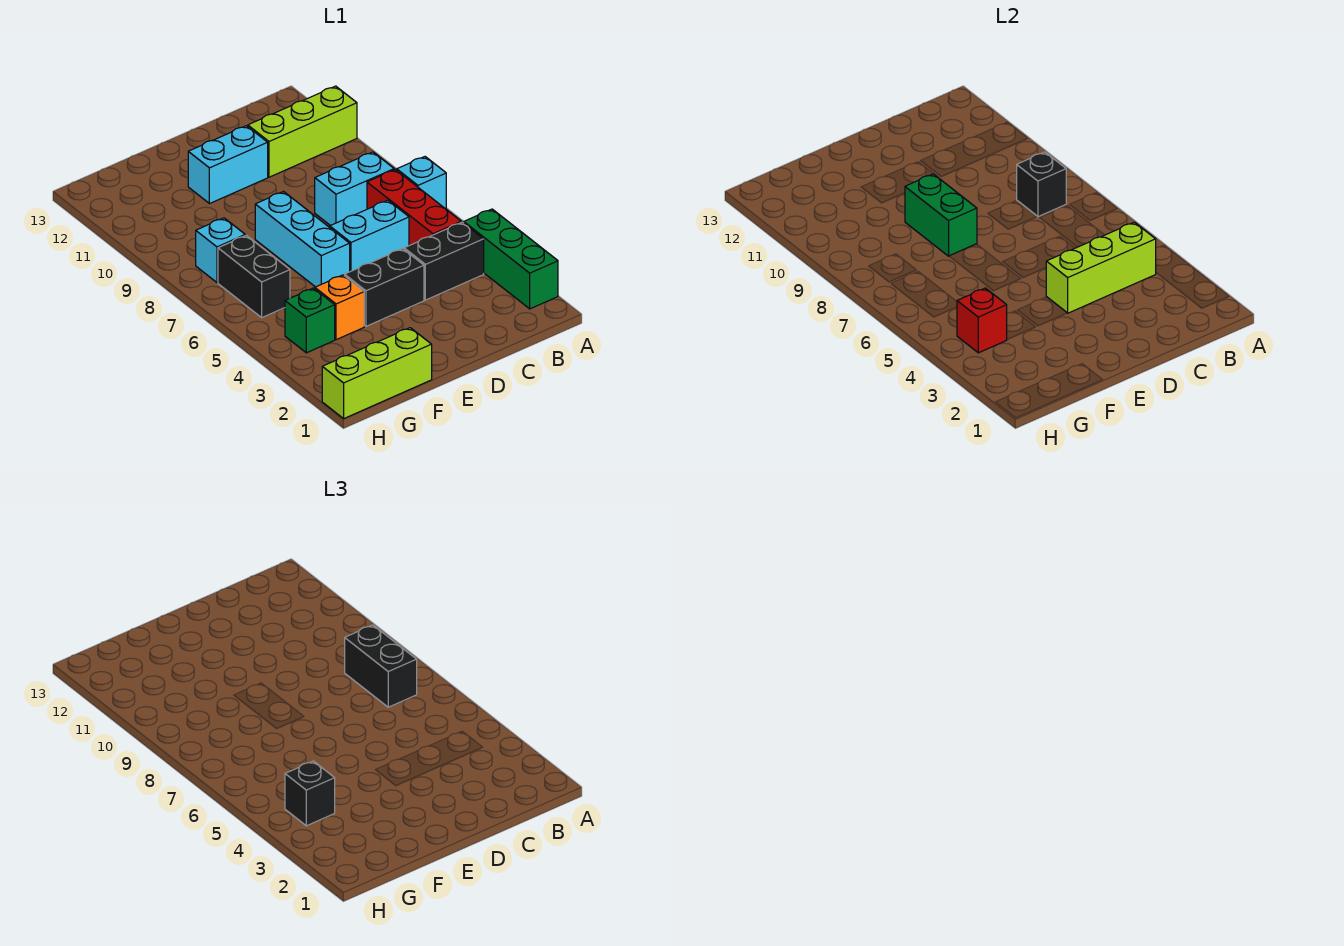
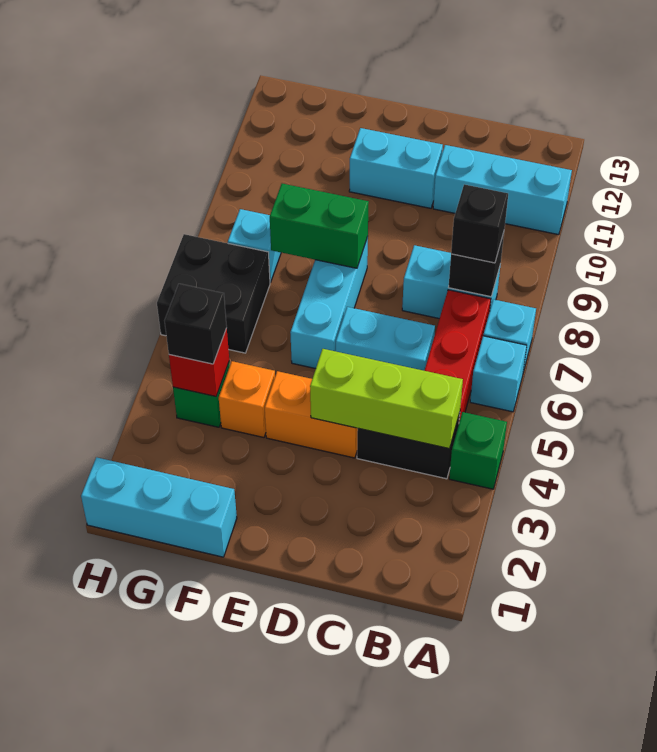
green 1x3 brick [464,209,558,309] -> green 1x1 brick [449,412,507,489]
none -> cyan 1x1 brick [470,336,527,412]
lime 1x3 brick [248,86,357,177] -> cyan 1x3 brick [433,145,572,235]
black 1x2 brick [345,625,417,707] -> black 1x1 brick [451,184,508,263]
black 1x2 brick [345,249,424,326] -> orange 1x2 brick [265,371,358,458]
green 1x2 brick [905,174,977,256] -> green 1x2 brick turned to [270,184,369,268]
lime 1x3 brick [322,328,432,418] -> cyan 1x3 brick [81,457,237,557]
black 1x2 brick [218,235,290,317] -> black 2x2 brick [157,234,270,353]

